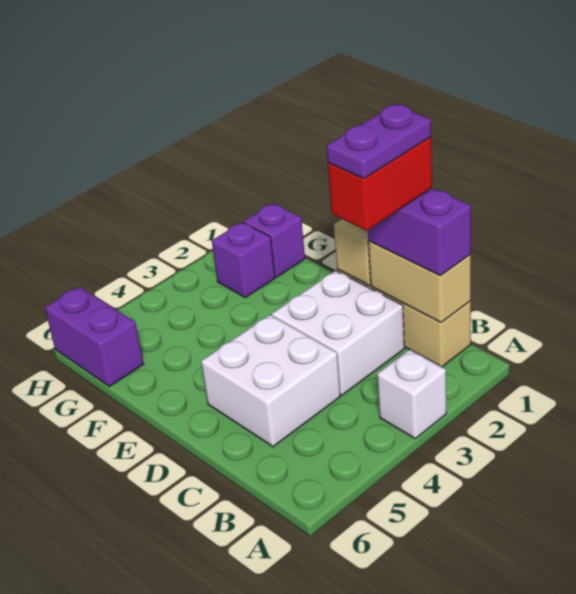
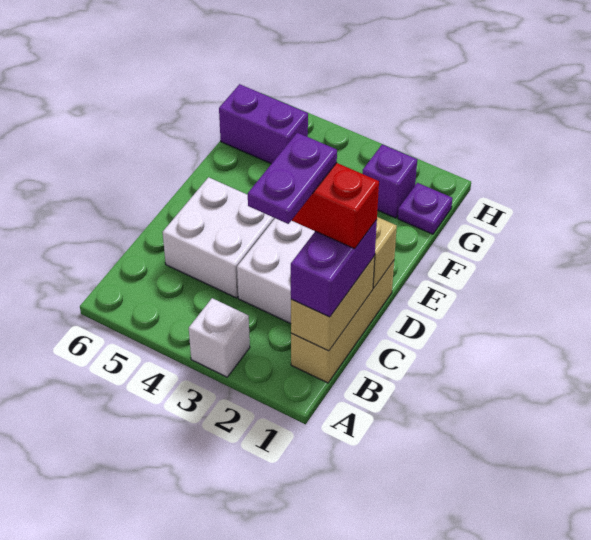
purple 1x2 plate [326,105,431,179] -> purple 1x2 plate turned to [248,133,337,224]
purple 1x1 brick [244,203,305,277] -> purple 1x1 plate [398,183,452,234]
purple 1x2 brick [45,287,143,387] -> purple 1x2 brick turned to [219,84,308,164]

